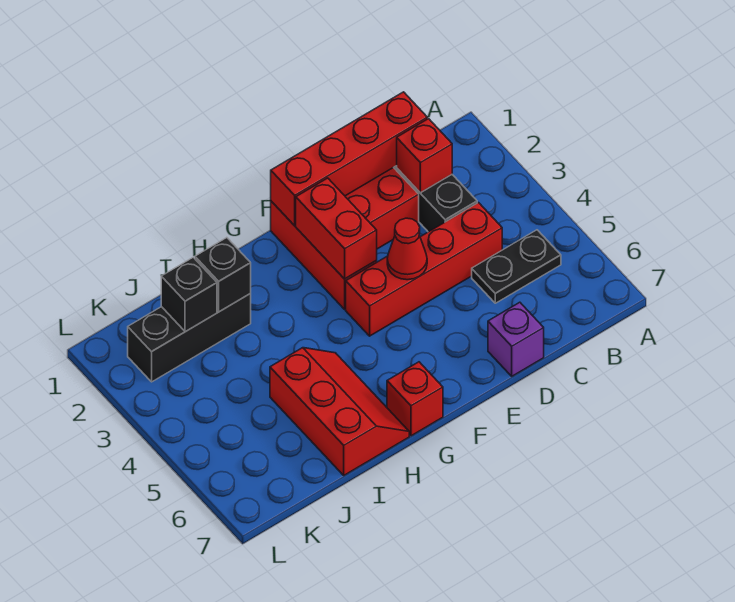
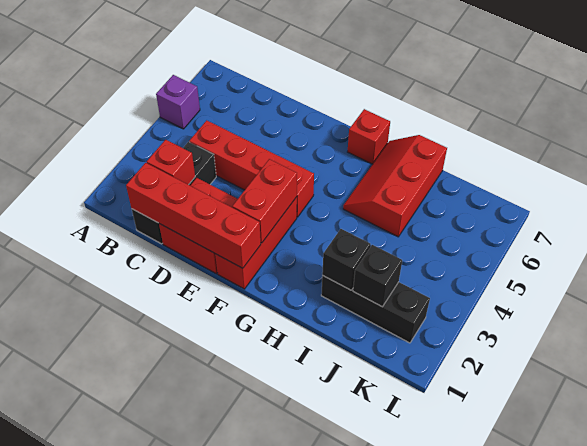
black 1x2 plate [472,230,561,303] -> none
purple 1x1 brick [488,302,544,376] -> purple 1x1 brick moved to [156,75,200,129]
red 1x1 cone [387,218,427,280] -> none

